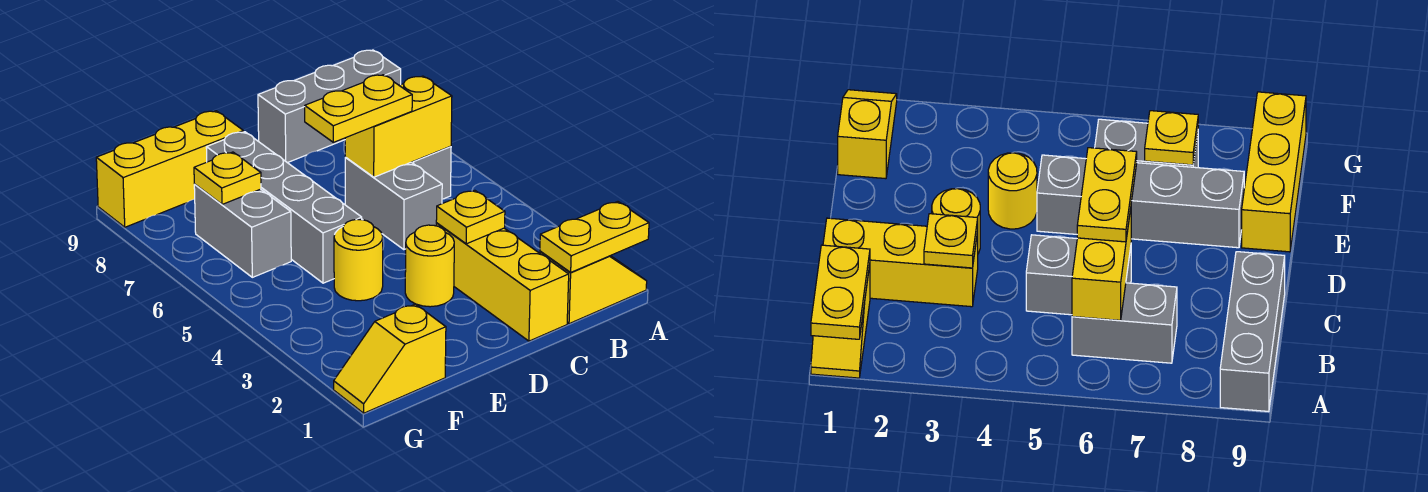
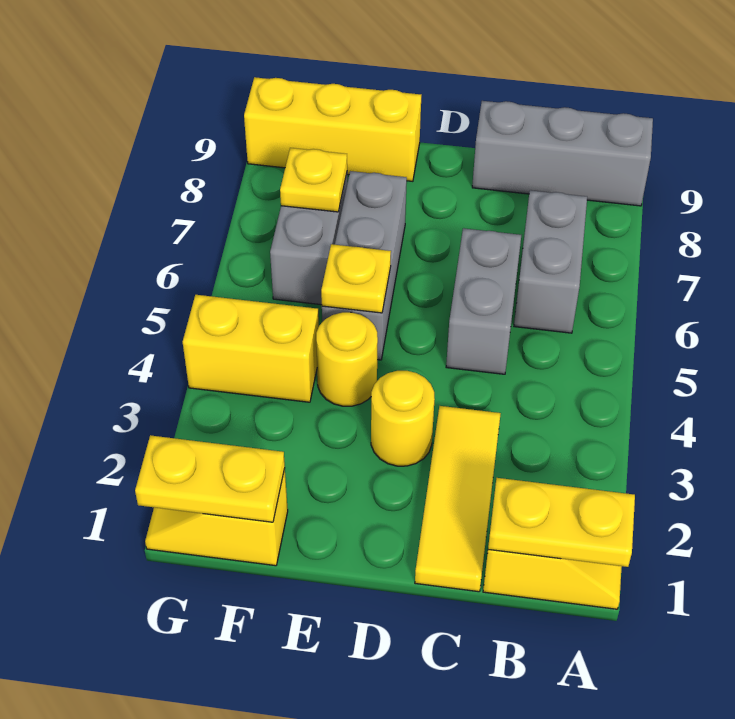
yellow 1x2 brick [345,76,452,177] -> yellow 1x2 brick moved to [183,295,319,402]
yellow 1x3 brick [436,223,569,341] -> yellow 1x3 tile [415,406,501,592]
yellow 1x1 plate [436,190,505,244] -> yellow 1x1 plate moved to [321,244,391,313]
yellow 1x2 plate [305,75,412,142] -> yellow 1x2 plate moved to [135,435,285,522]
grey 1x4 brick [206,132,362,283] -> grey 1x3 brick [322,171,407,360]

